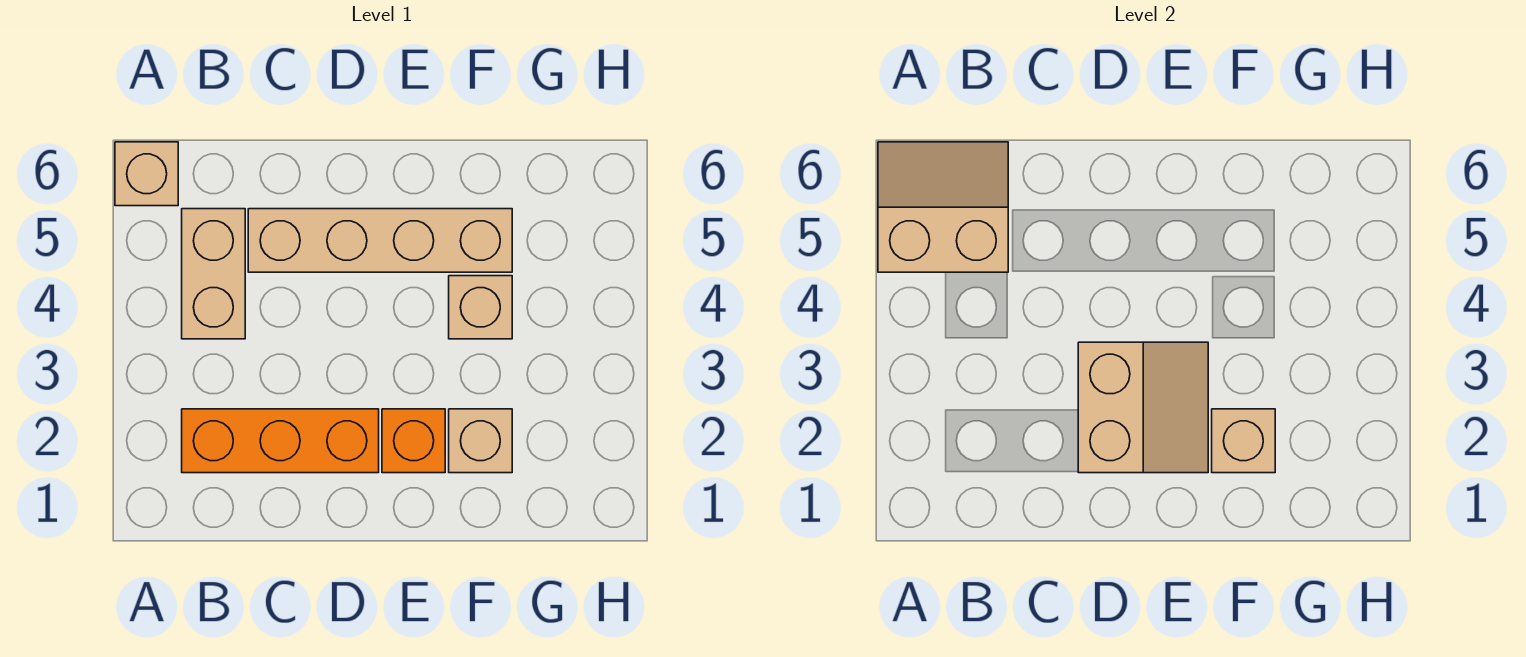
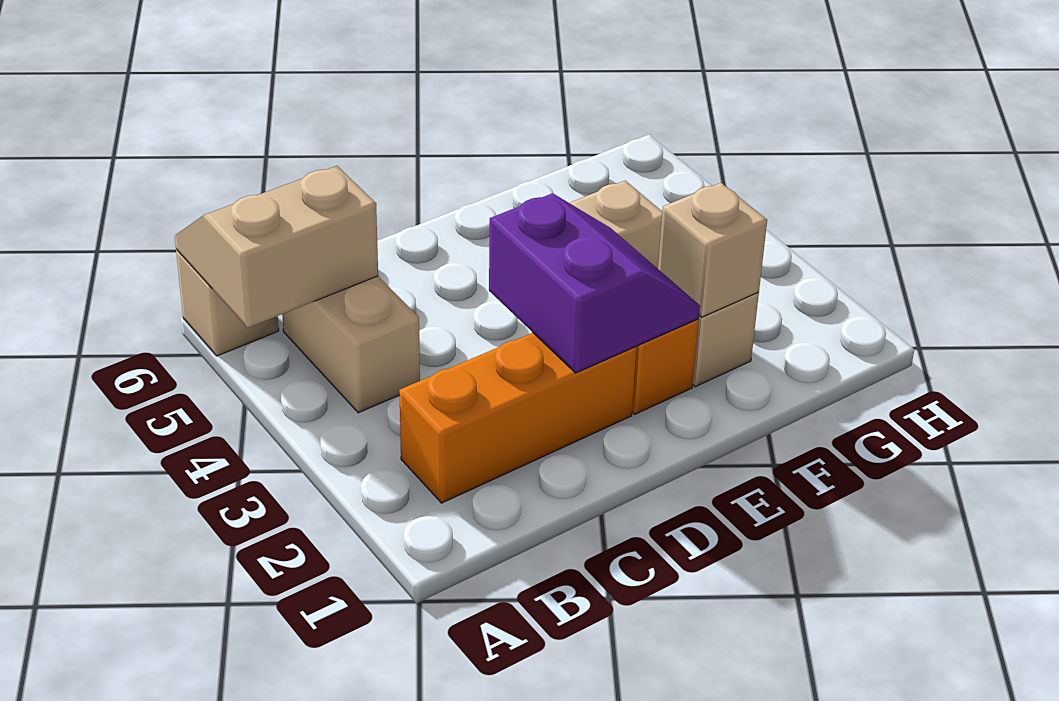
tan 1x4 brick [248,209,512,272] -> none
tan 2x2 slope [1078,342,1208,473] -> purple 2x2 slope [489,193,700,373]

